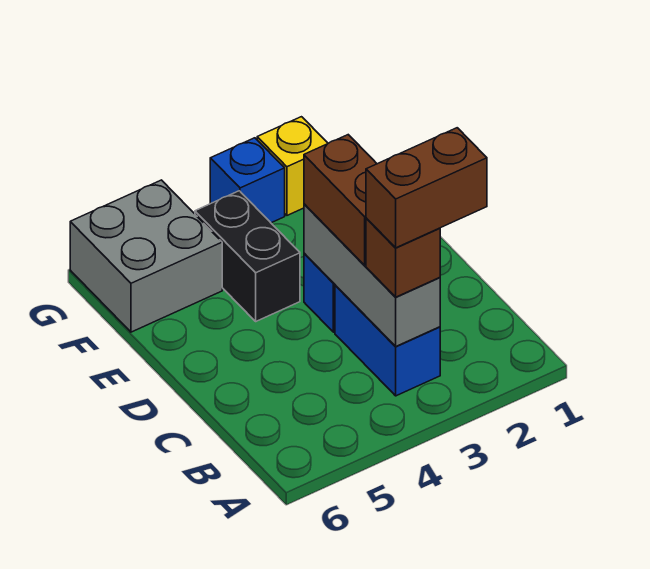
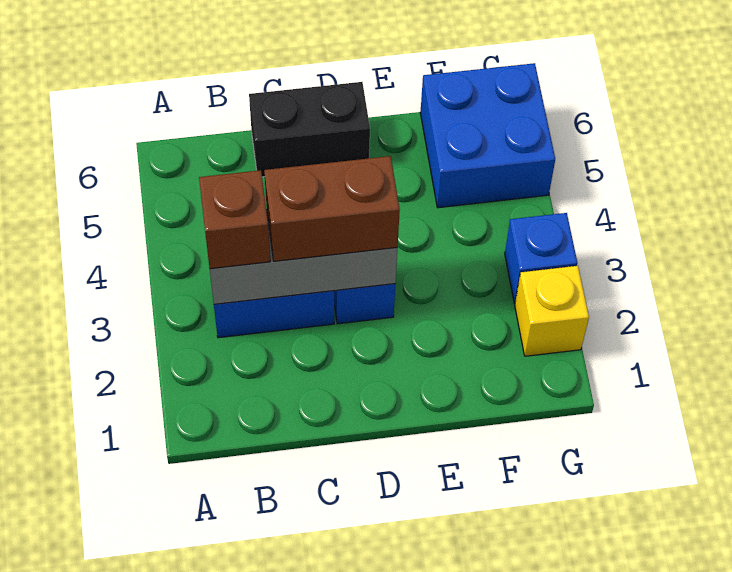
brown 1x2 brick [366,128,487,248] -> none
black 1x2 brick [195,191,300,321] -> black 1x2 brick moved to [249,82,370,177]
grey 2x2 brick [70,180,222,332] -> blue 2x2 brick [420,63,555,208]

